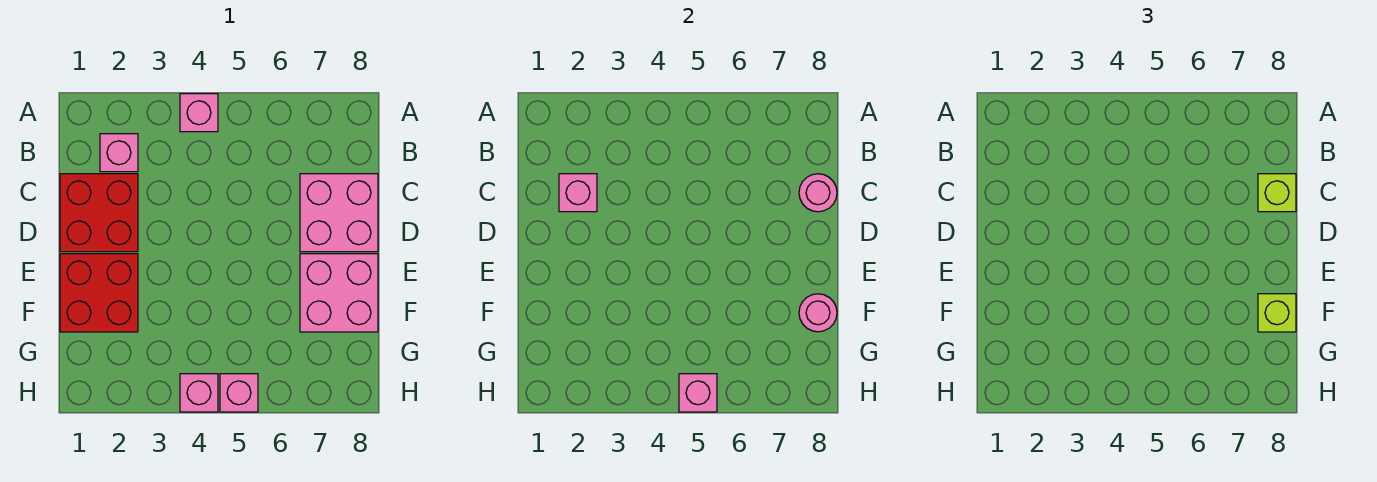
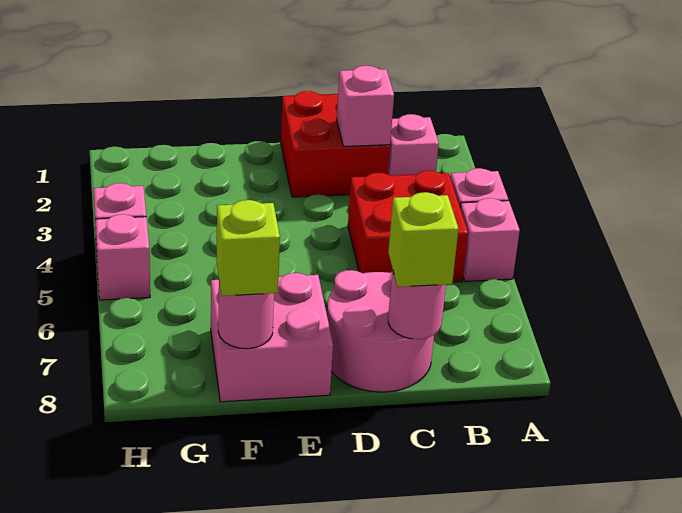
pink 2x2 brick [300,174,378,252] -> pink 2x2 round brick [327,270,434,392]
red 2x2 brick [60,254,138,332] -> red 2x2 brick moved to [348,170,468,282]
pink 1x1 brick [679,374,717,412] -> pink 1x1 brick moved to [460,198,520,281]

